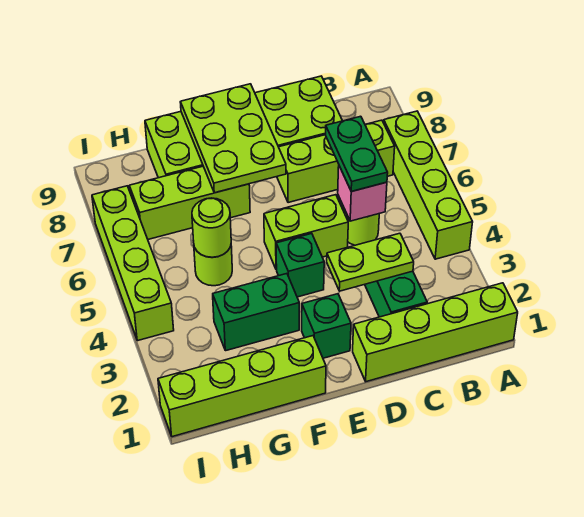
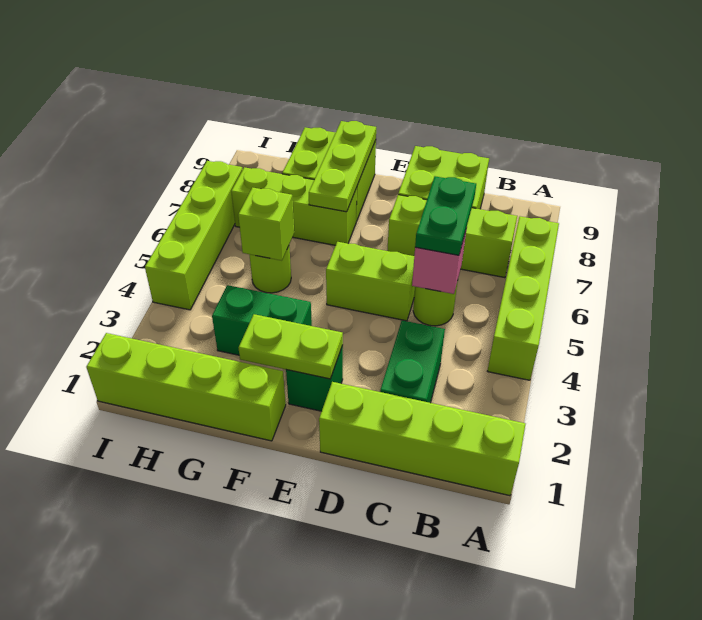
lime 1x2 plate [327,233,414,291] -> lime 1x2 plate moved to [239,314,343,379]
green 1x1 brick [276,233,324,297] -> none
lime 2x3 plate [180,84,286,193] -> lime 1x3 plate [309,121,376,212]
lime 1x1 round brick [192,198,231,257] -> lime 1x1 brick [238,188,294,261]

